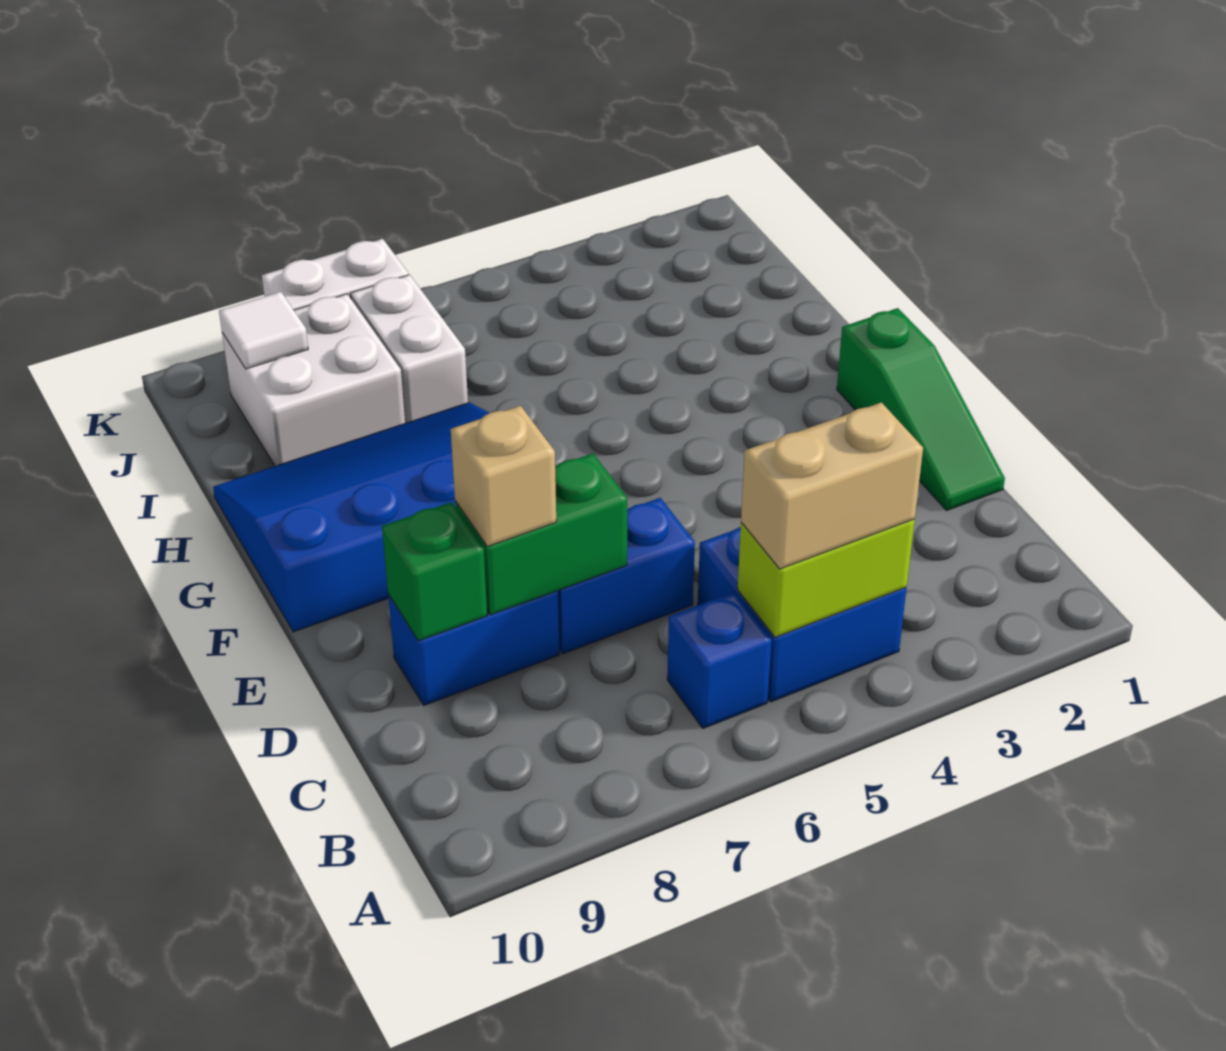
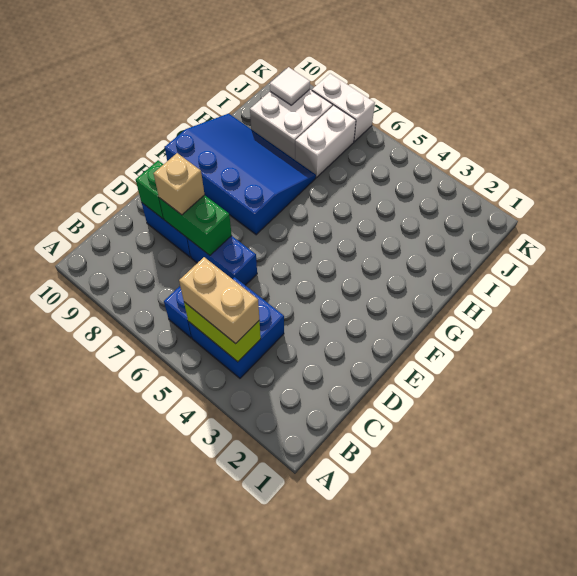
green 1x3 slope [837,308,1005,510] -> none

